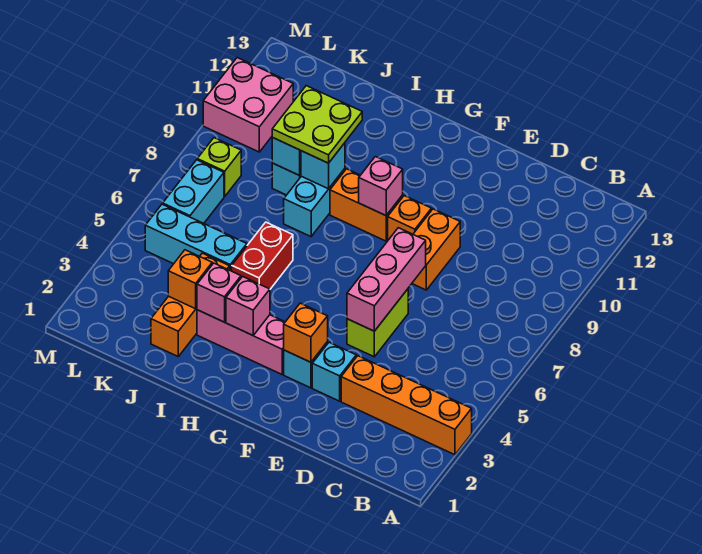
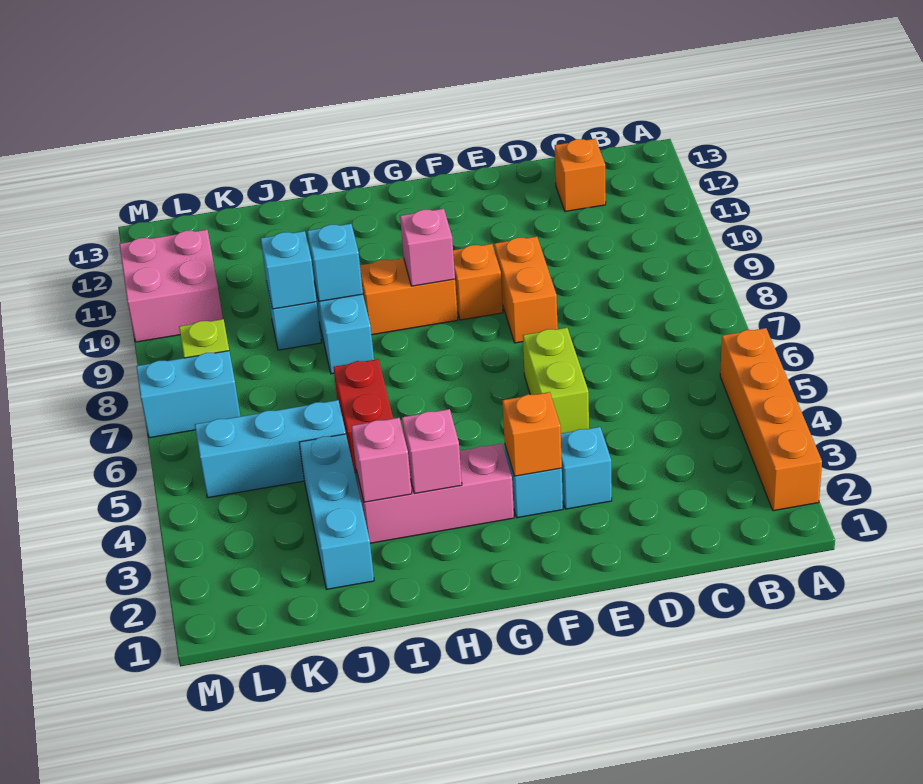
orange 1x4 brick [341,356,472,455] -> orange 1x4 brick turned to [720,328,822,511]
pink 1x3 brick [347,228,426,331] -> none
lime 2x2 plate [272,86,362,163] -> none
orange 1x3 brick [151,253,230,356] -> cyan 1x3 brick [299,434,374,589]
orange 1x1 brick [168,250,212,309] -> orange 1x1 brick moved to [555,139,606,212]
cyan 1x2 brick [163,160,224,223] -> cyan 1x2 brick turned to [136,351,240,438]

